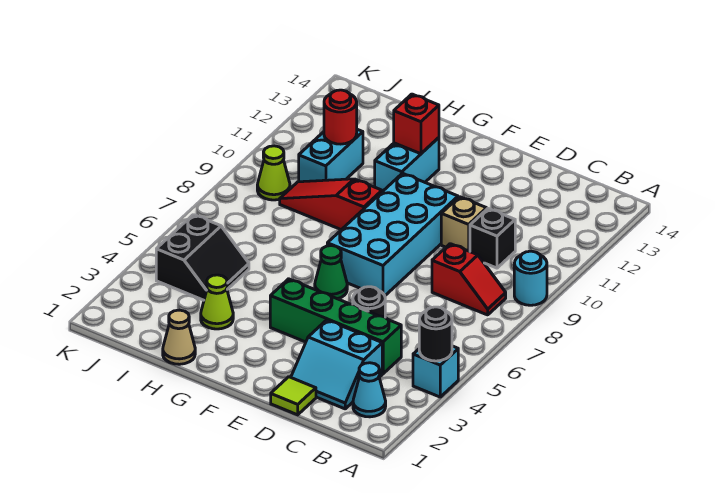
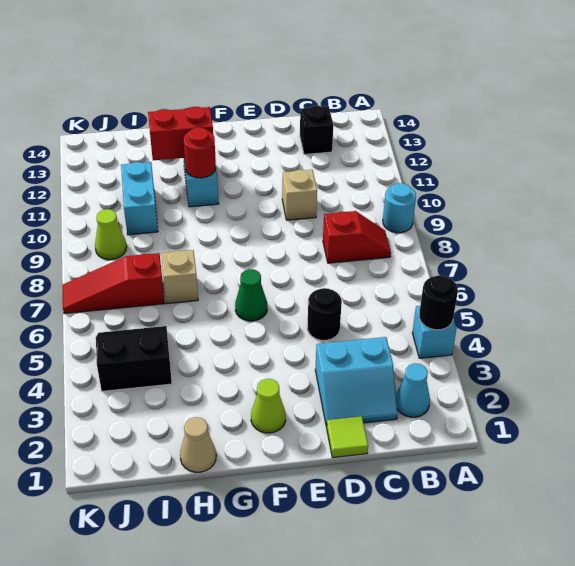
green 1x4 brick [270,279,401,374] -> none
black 1x1 brick [470,209,515,268] -> black 1x1 brick moved to [300,106,333,154]
cyan 2x4 brick [327,173,458,295] -> none
red 1x3 slope [280,179,382,230] -> red 1x3 slope moved to [63,253,164,314]
red 1x1 brick [394,94,439,154] -> red 1x2 brick [148,107,213,160]
lime 1x1 cone [201,275,233,329] -> lime 1x1 cone moved to [251,379,286,433]
none -> tan 1x1 brick [161,250,198,304]
black 2x2 slope [156,215,249,300] -> black 2x2 slope turned to [96,326,172,391]
red 1x1 round brick [324,90,357,144] -> red 1x1 round brick moved to [184,127,216,178]

